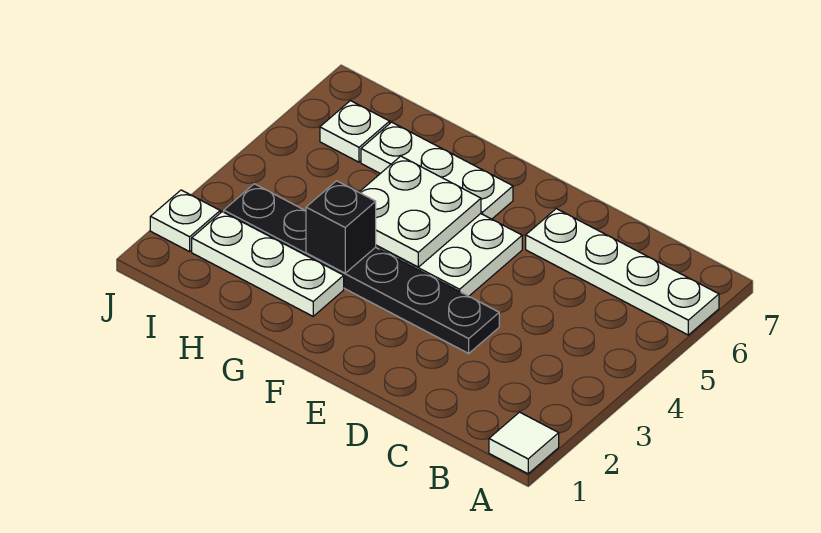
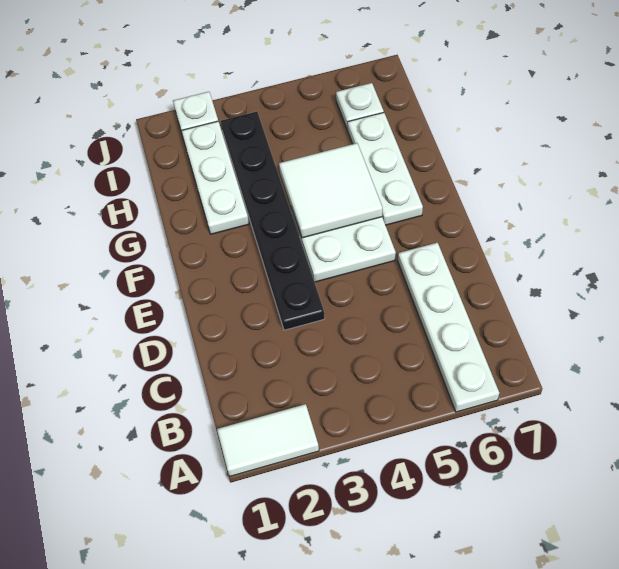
white 1x1 tile [489,412,559,474] -> white 1x2 tile [217,404,319,476]
white 2x2 plate [359,156,481,267] -> white 2x2 tile [279,143,382,238]
black 1x1 brick [306,181,376,273] -> none

